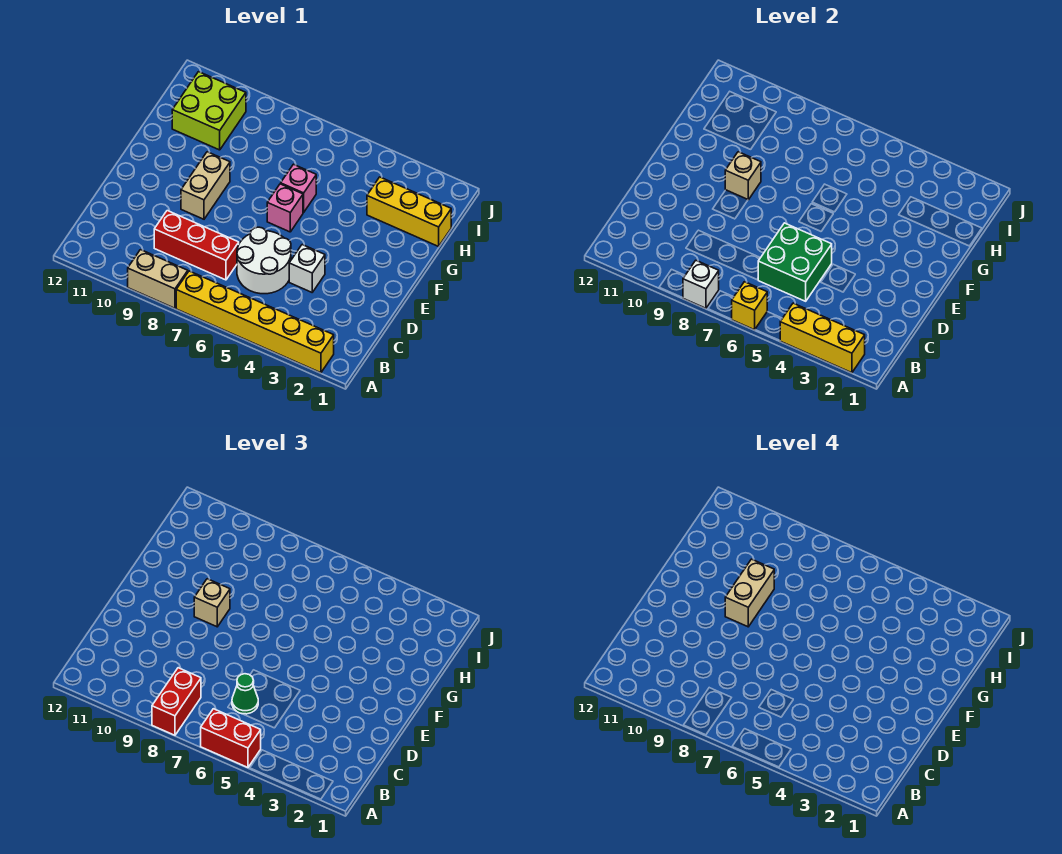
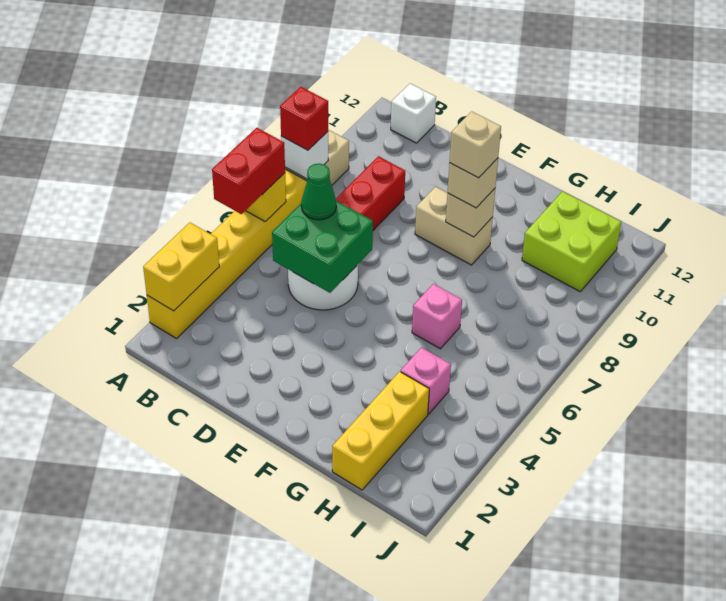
yellow 1x3 brick [780,303,865,373] -> yellow 1x2 brick [143,223,219,311]
red 1x2 brick [152,668,201,735] -> red 1x1 brick [280,87,328,150]
white 1x1 brick [289,245,325,292] -> white 1x1 brick moved to [391,84,436,143]
pink 1x1 brick [267,184,303,232] -> pink 1x1 brick moved to [401,347,451,414]
tan 1x2 brick [725,559,774,627] -> tan 1x1 brick [449,111,501,178]

